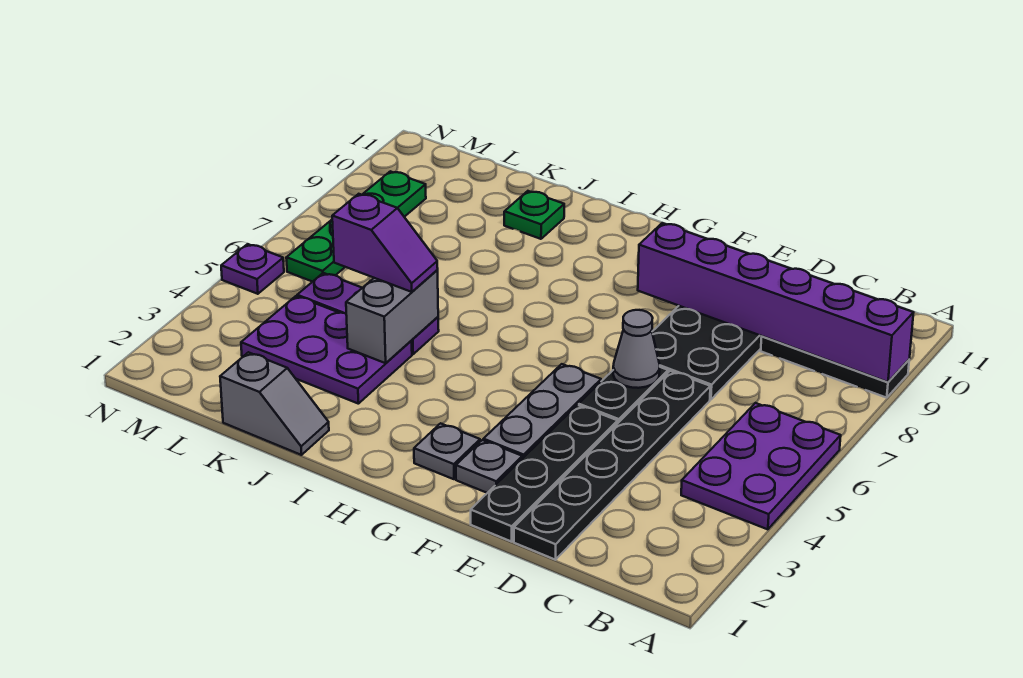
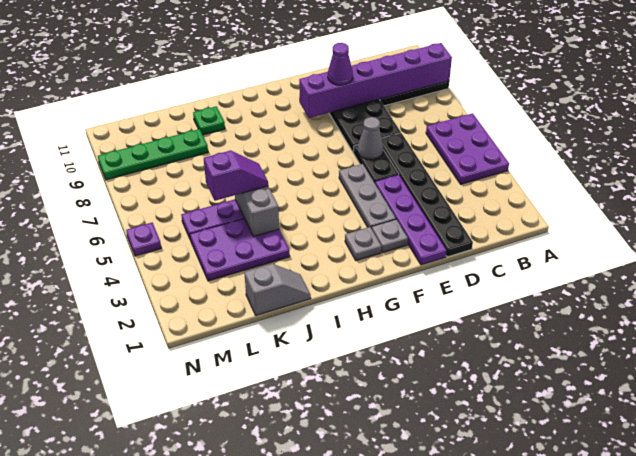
black 1x4 plate [471,405,618,542] -> purple 1x4 plate [375,175,447,265]
none -> purple 1x1 cone [328,43,353,85]
green 1x4 plate [286,171,426,282] -> green 1x4 plate turned to [98,129,208,180]

